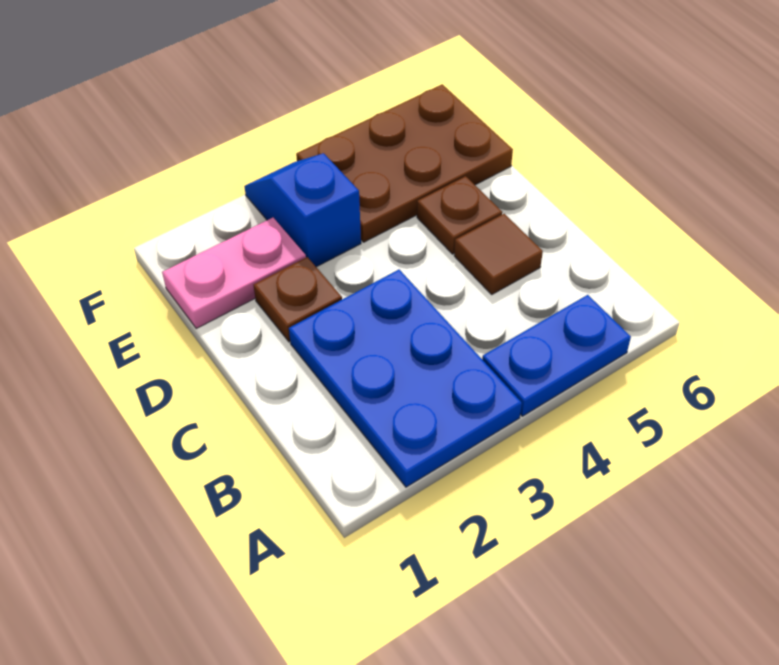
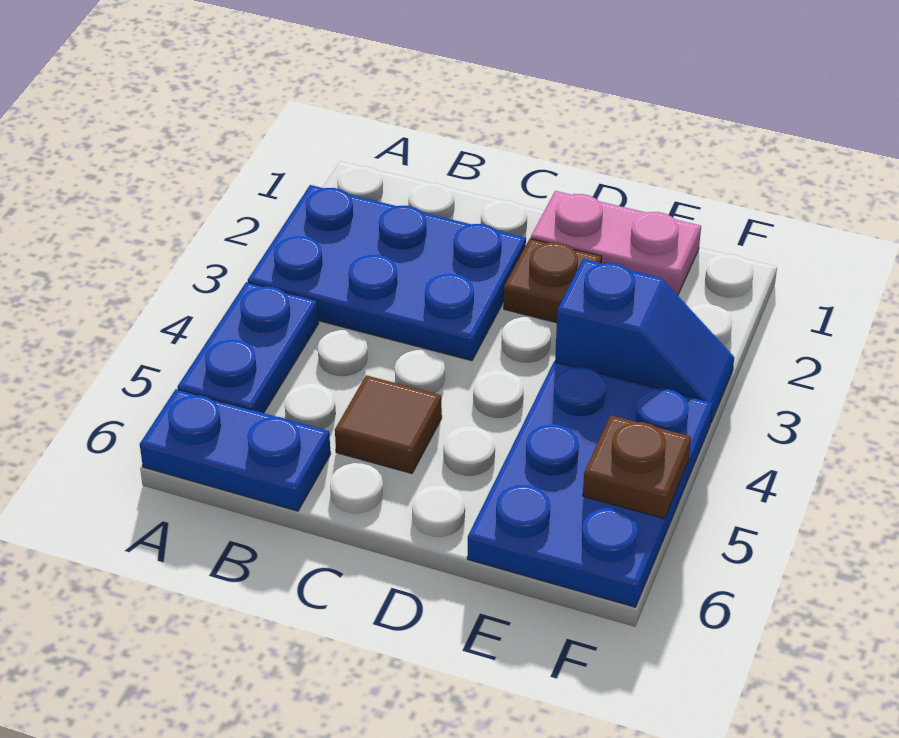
none -> blue 1x2 plate [140,389,331,511]
brown 1x1 plate [417,176,502,254] -> brown 1x1 plate moved to [583,415,691,519]
pink 1x2 plate [162,218,306,328] -> pink 1x2 plate turned to [531,191,701,295]
brown 2x3 plate [296,84,513,242] -> blue 2x3 plate [467,362,713,607]

